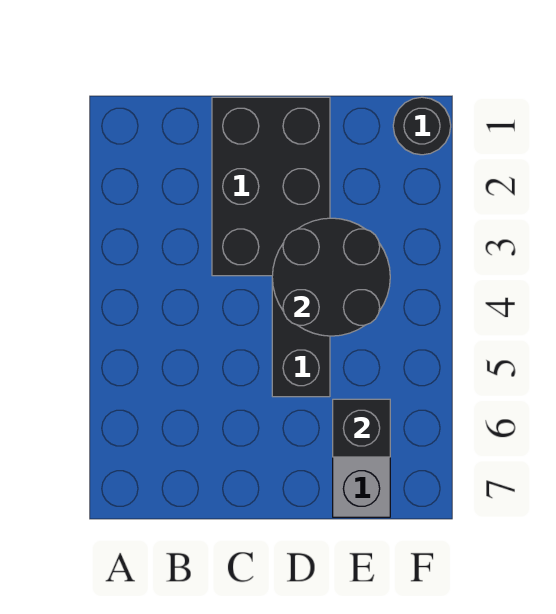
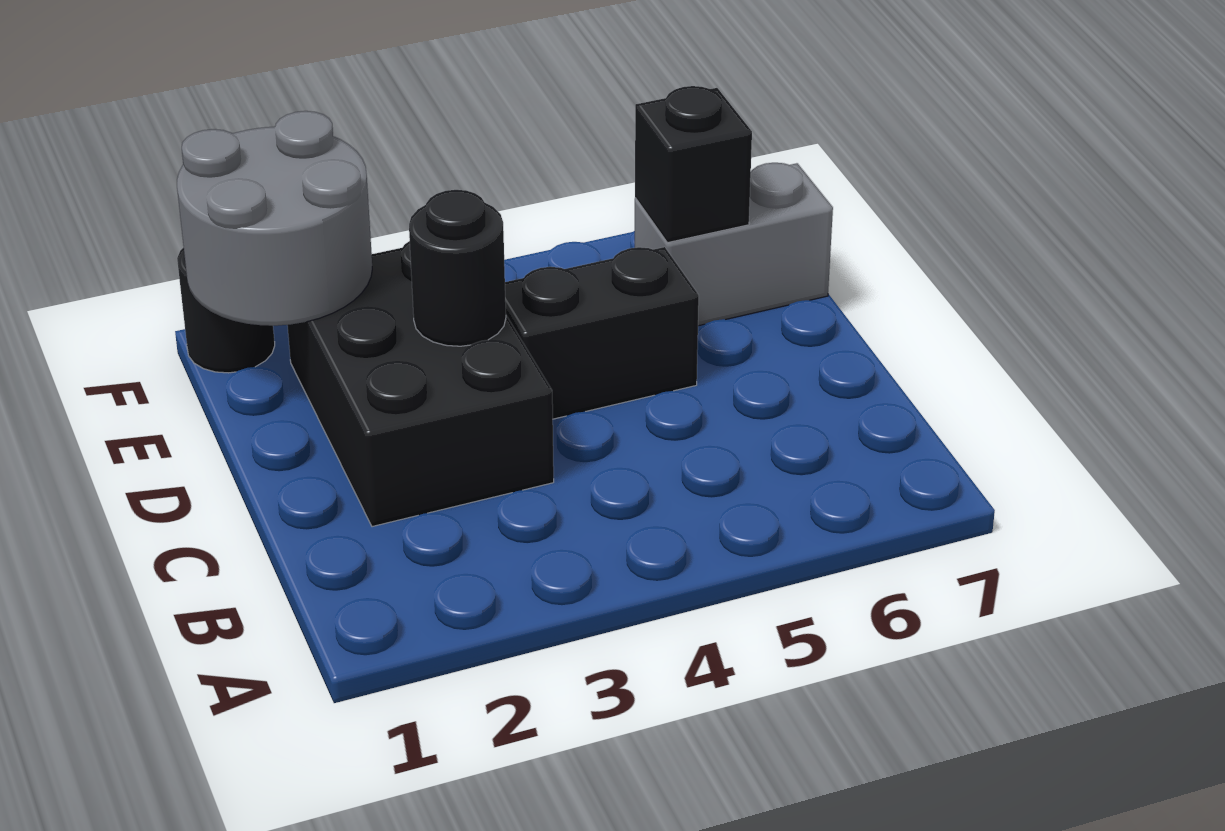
black 2x3 brick [212,97,330,276] -> black 2x3 brick turned to [287,241,554,527]
black 2x2 round brick [272,218,390,336] -> black 1x1 round brick [409,190,506,346]
none -> grey 2x2 round brick [177,111,372,326]

